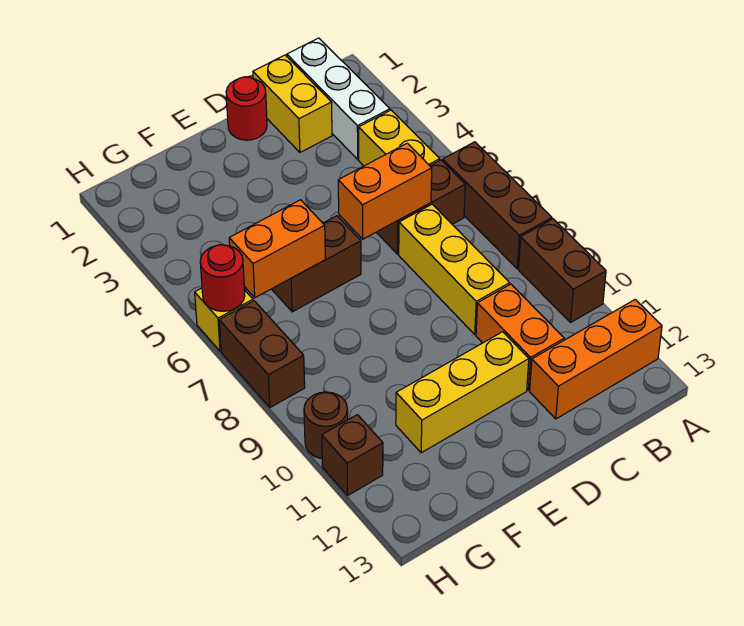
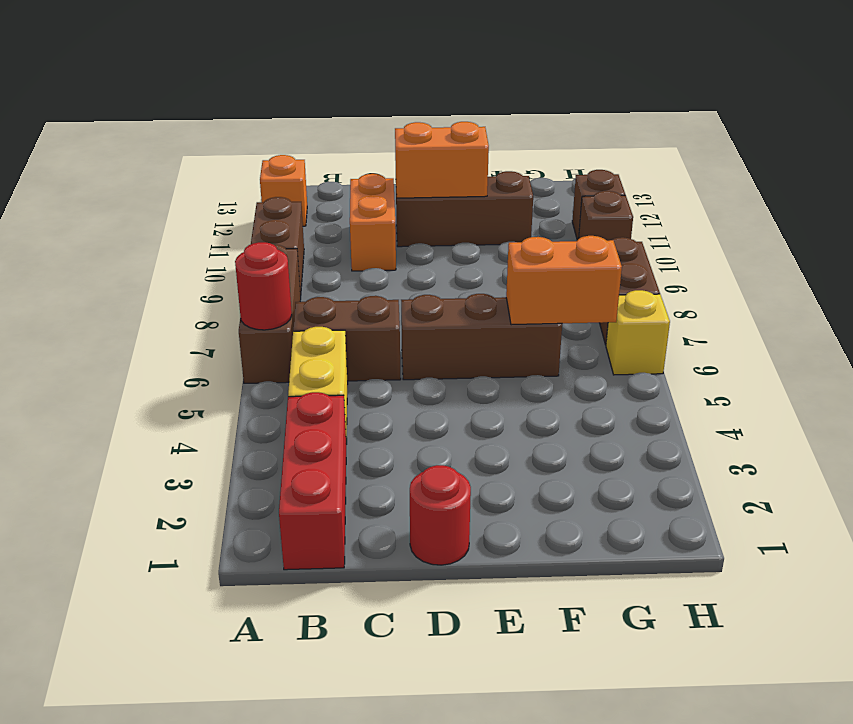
orange 1x3 brick [530,300,662,419] -> orange 1x1 brick [260,155,307,226]
white 1x3 brick [287,38,390,159] -> red 1x3 brick [279,392,346,570]
yellow 1x2 brick [253,55,332,152] -> none
orange 1x2 brick [338,143,432,239] -> orange 1x2 brick moved to [395,122,489,198]
yellow 1x3 brick [399,204,510,334] -> none
yellow 1x3 brick [396,332,529,453] -> brown 1x3 brick [396,171,533,247]
brown 1x2 brick [272,216,361,312] -> brown 1x3 brick [401,294,562,380]
red 1x1 round brick [200,245,245,311] -> red 1x1 round brick moved to [235,242,292,330]
brown 1x1 round brick [304,392,348,459] -> brown 1x1 brick [579,191,633,241]

